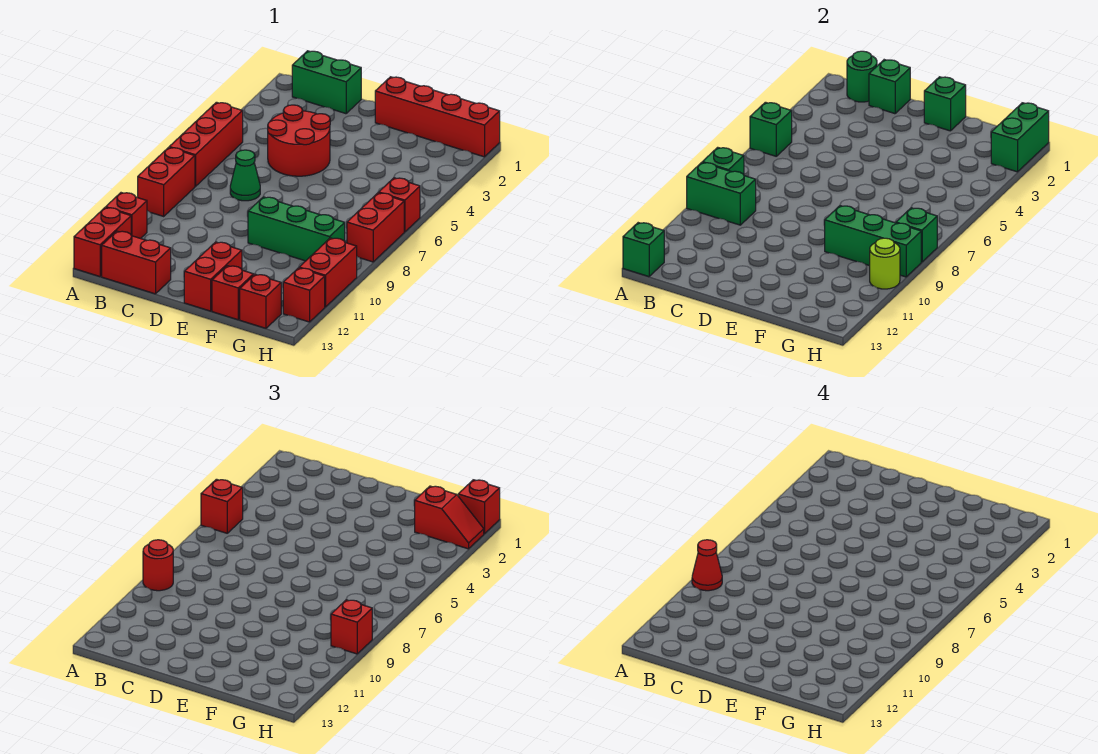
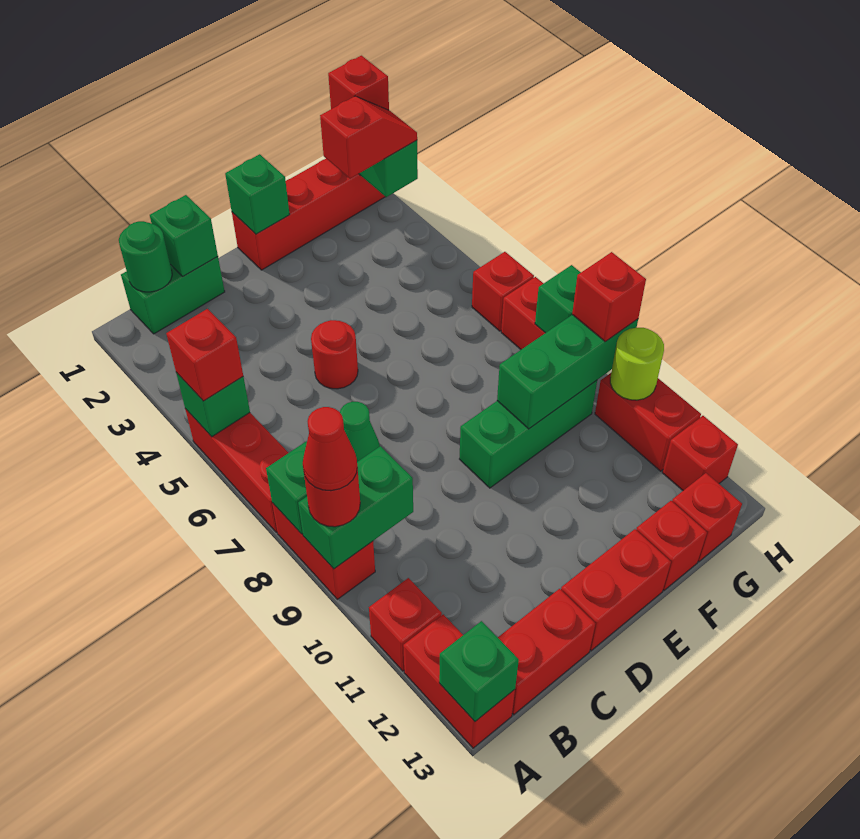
red 2x2 round brick [268,105,330,176] -> red 1x1 round brick [311,320,358,389]
red 1x2 brick [184,242,242,311] -> red 1x2 brick turned to [561,529,671,651]

